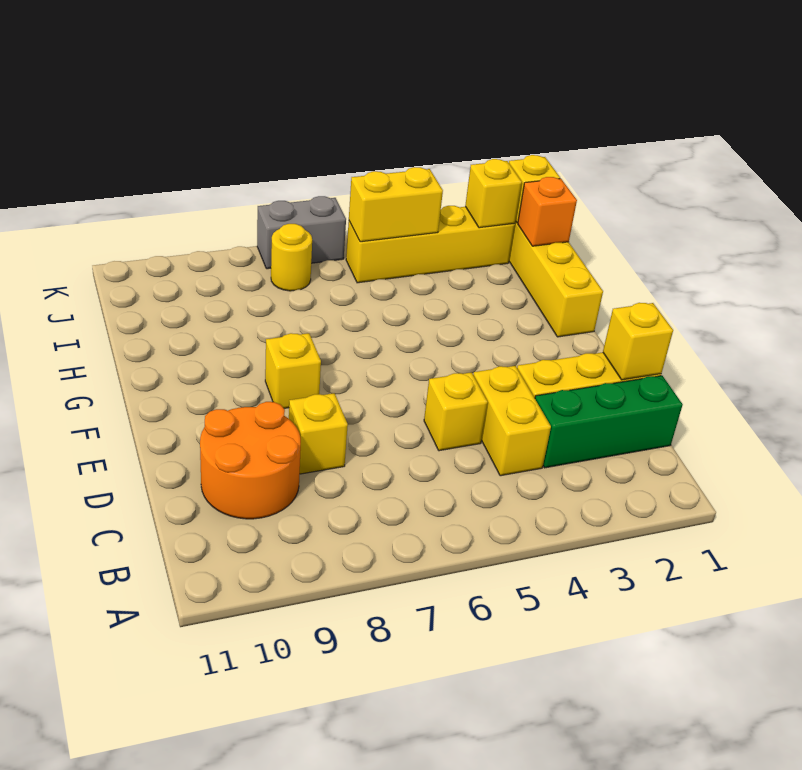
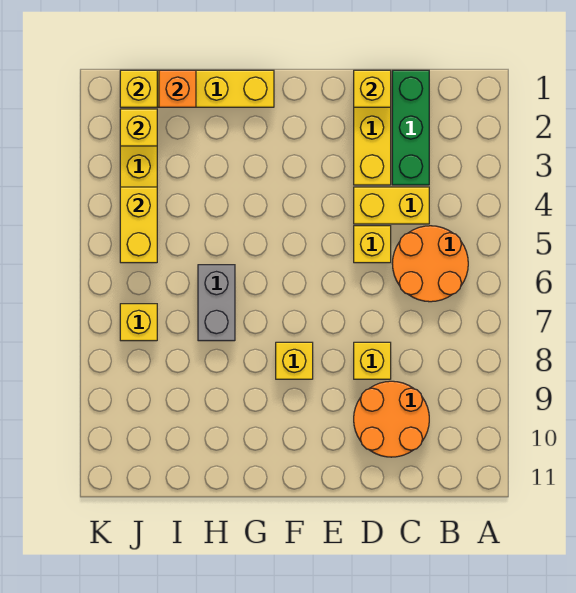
none -> orange 2x2 round brick [392,226,468,302]
yellow 1x1 round brick [271,224,312,291] -> yellow 1x1 brick [120,304,157,341]
grey 1x2 brick [257,196,346,269] -> grey 1x2 brick moved to [198,265,235,341]

